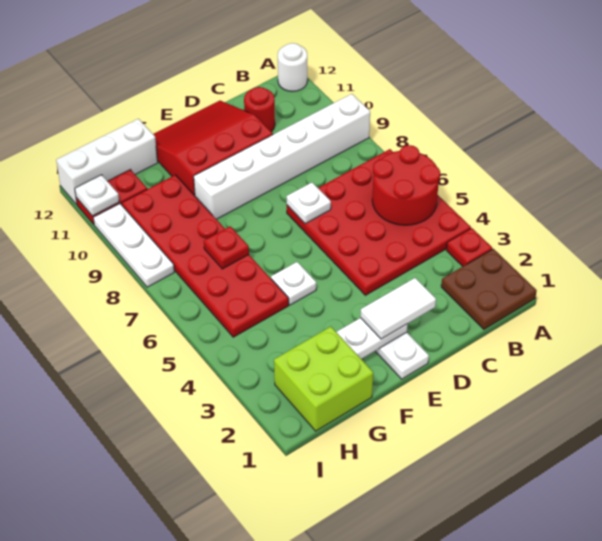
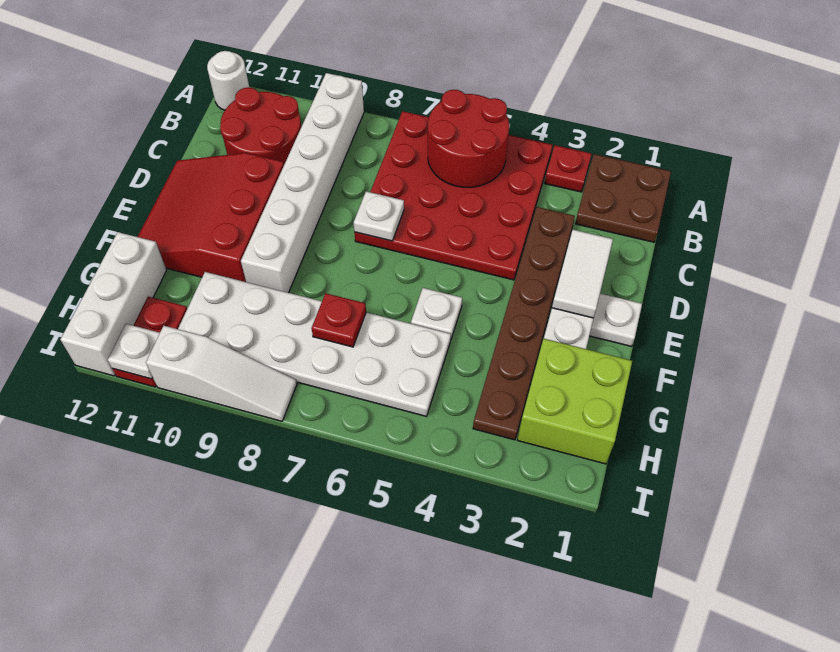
none -> brown 1x6 plate [473,207,575,440]
red 1x1 round brick [244,87,275,132] -> red 2x2 round brick [220,87,301,164]
red 2x6 plate [122,175,289,337] -> white 2x6 plate [178,272,451,416]
white 1x3 plate [93,204,174,287] -> white 1x3 slope [146,326,297,421]

